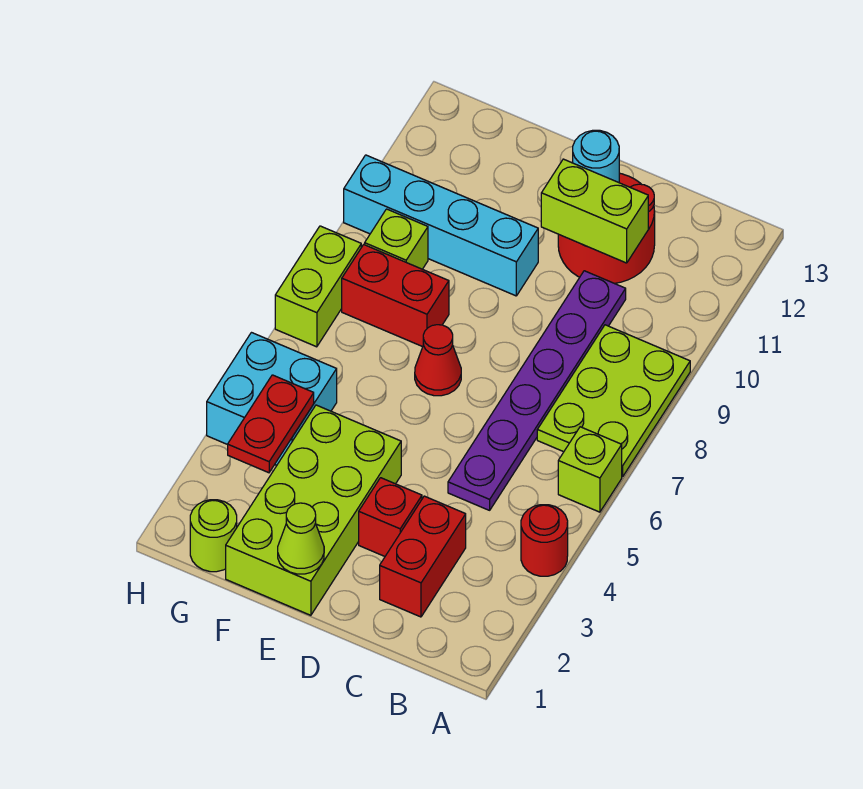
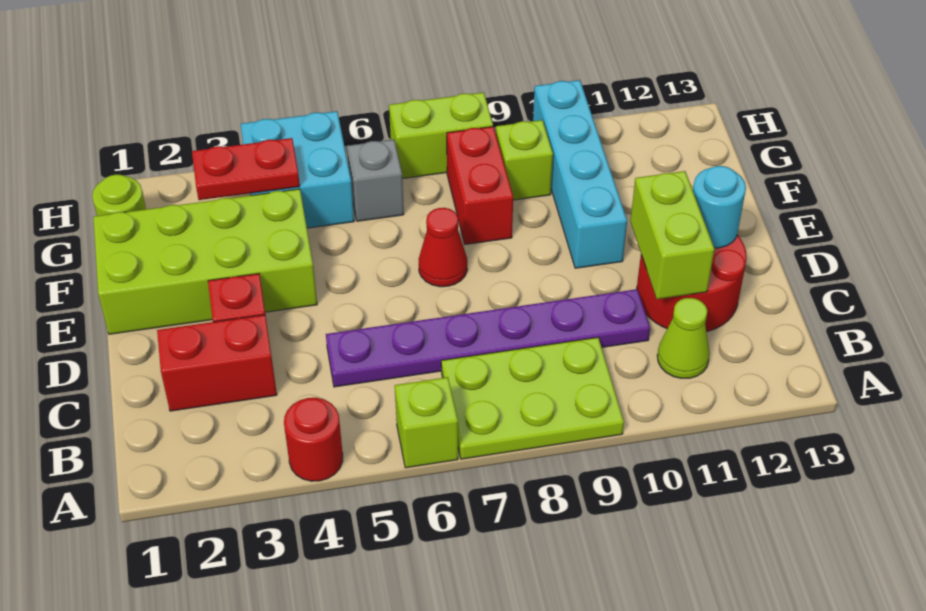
lime 1x1 cone [278,503,324,574] -> lime 1x1 cone moved to [657,298,710,378]
none -> grey 1x1 brick [347,140,404,221]

